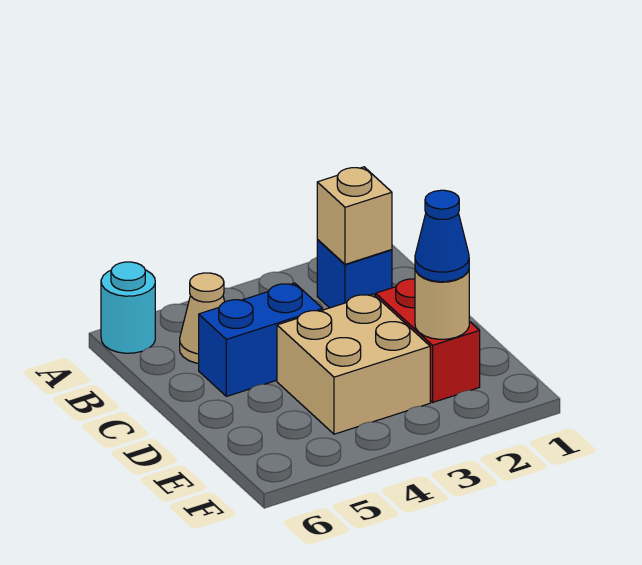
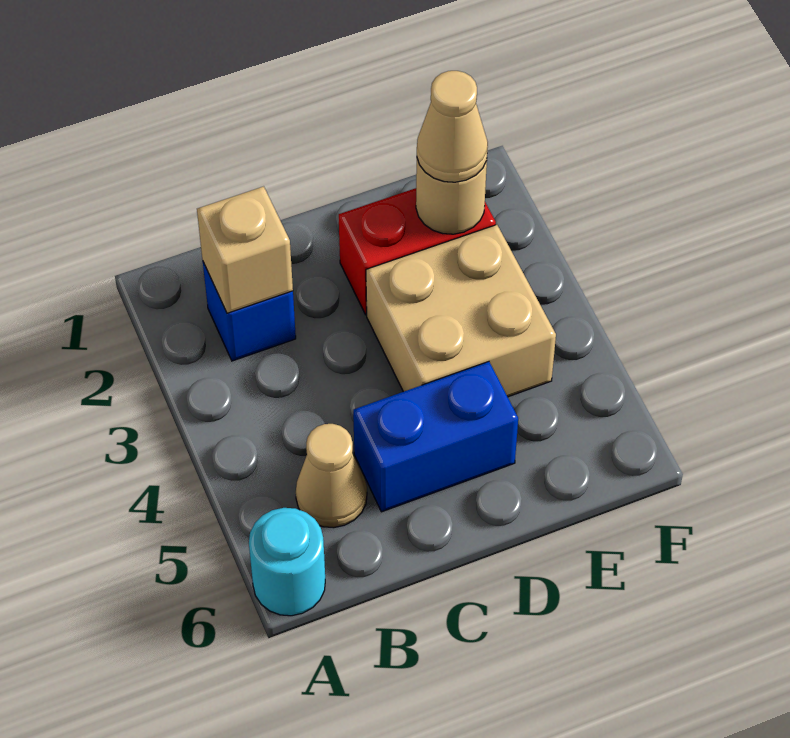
blue 1x2 brick [199,283,323,396] -> blue 1x2 brick turned to [353,362,518,512]
blue 1x1 cone [415,190,469,282] -> tan 1x1 cone [417,71,488,182]

